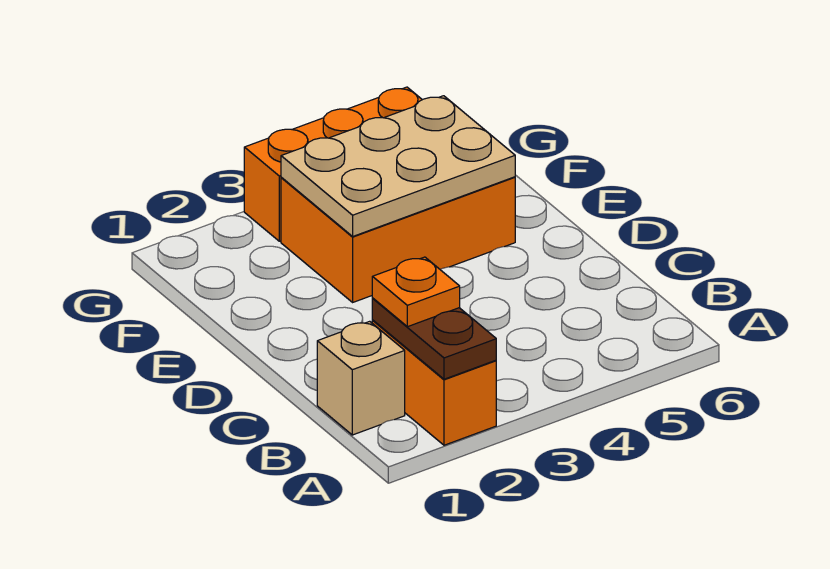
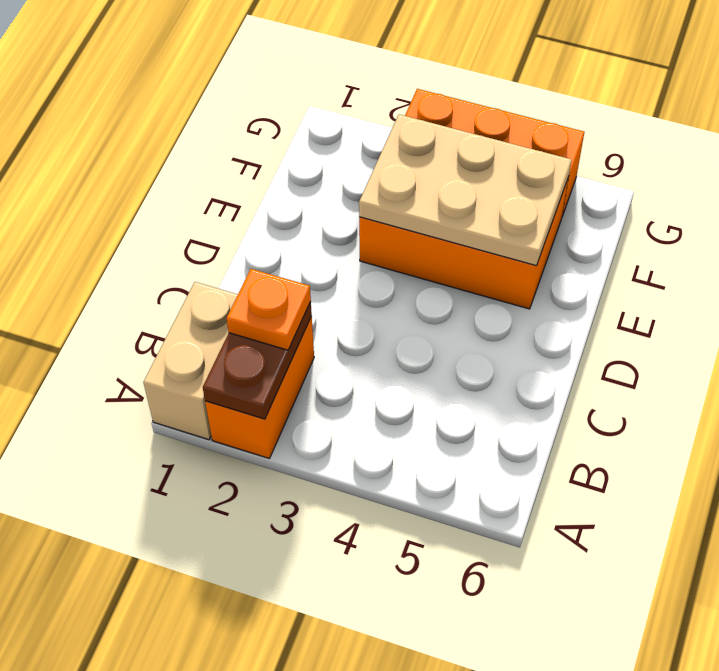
tan 1x1 brick [317,321,405,435] -> tan 1x2 brick [143,282,238,440]

